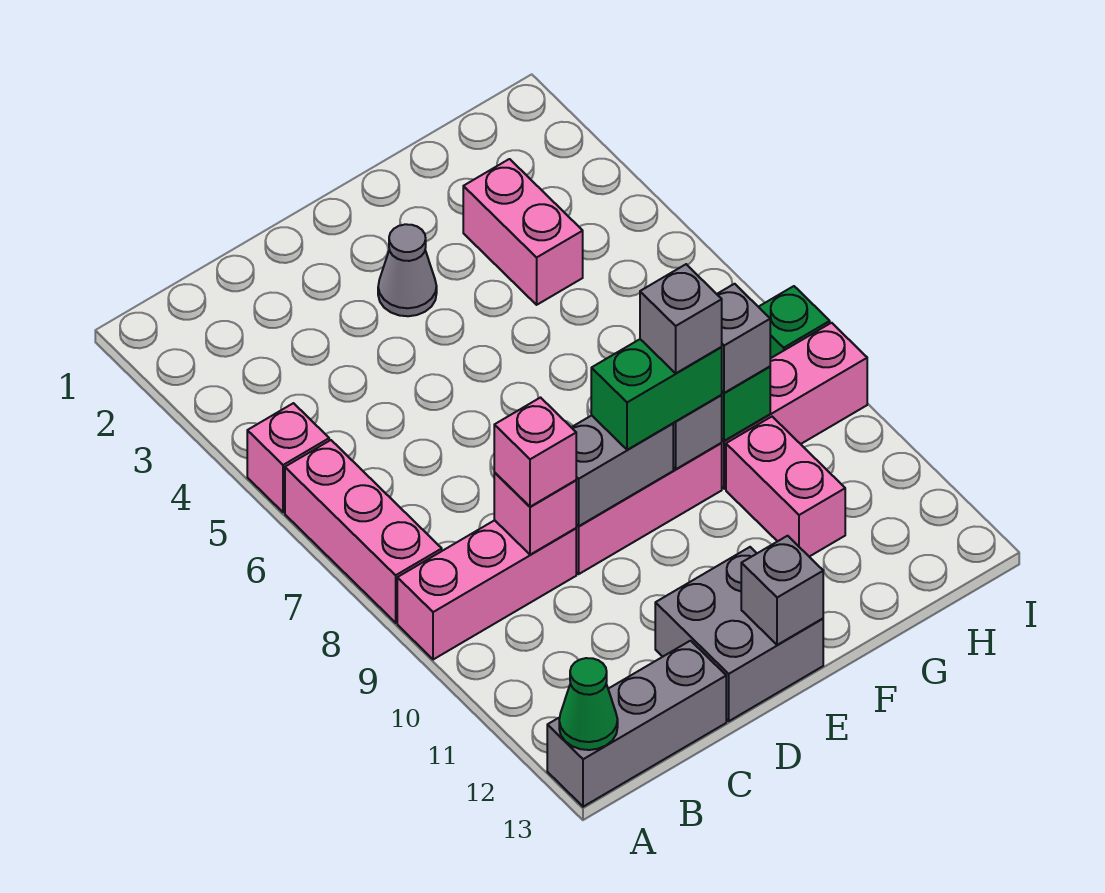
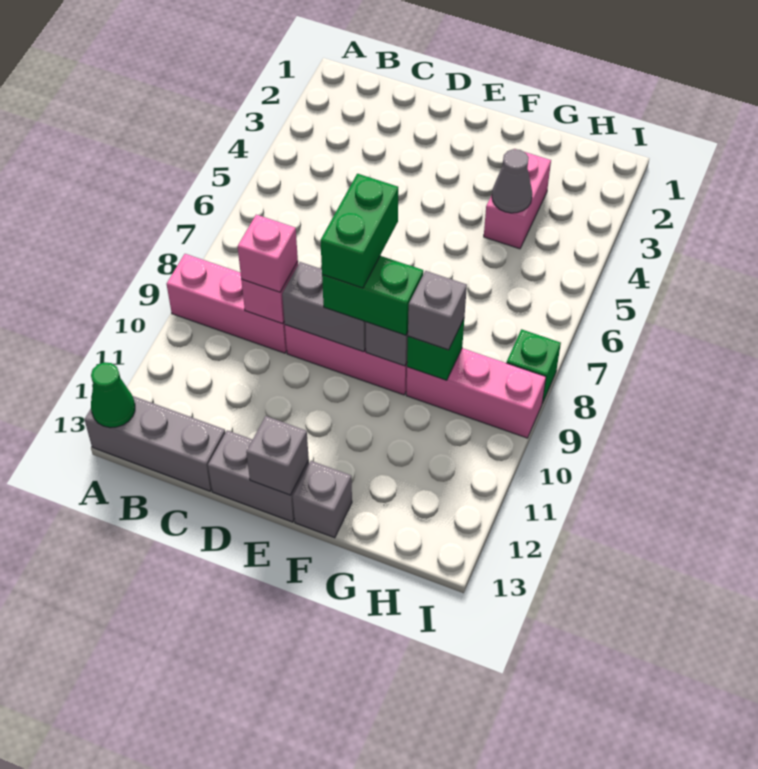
pink 1x1 brick [247,403,329,512] -> none
pink 1x3 brick [285,440,442,623] -> none
grey 2x2 brick [655,547,823,721] -> grey 1x2 brick [208,430,309,522]
grey 1x1 cone [378,224,437,316] -> grey 1x1 cone moved to [492,149,532,213]
none -> green 1x2 brick [320,174,398,288]
grey 1x1 brick [640,264,722,373] -> grey 1x1 brick moved to [293,461,352,538]
pink 1x2 brick [726,417,845,557] -> none

